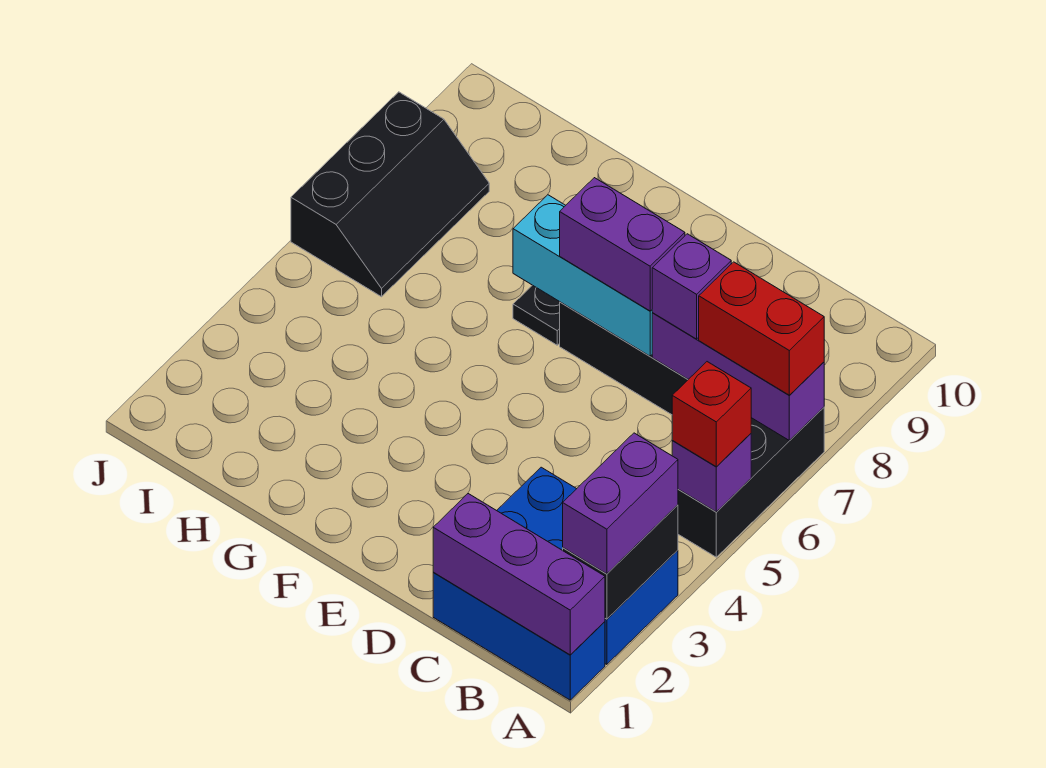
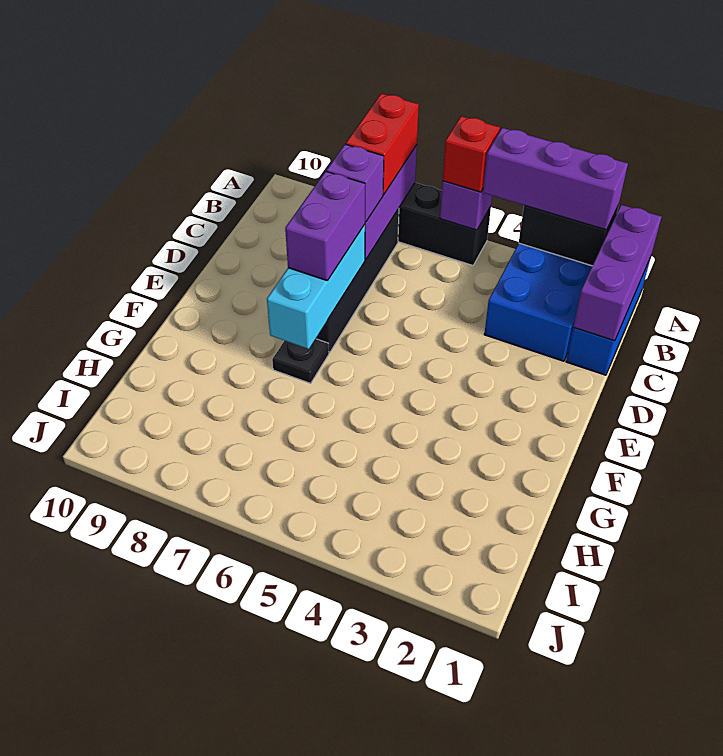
purple 1x2 brick [563,433,678,574] -> purple 1x3 brick [483,128,628,230]
black 2x3 slope [291,92,489,297] -> none

